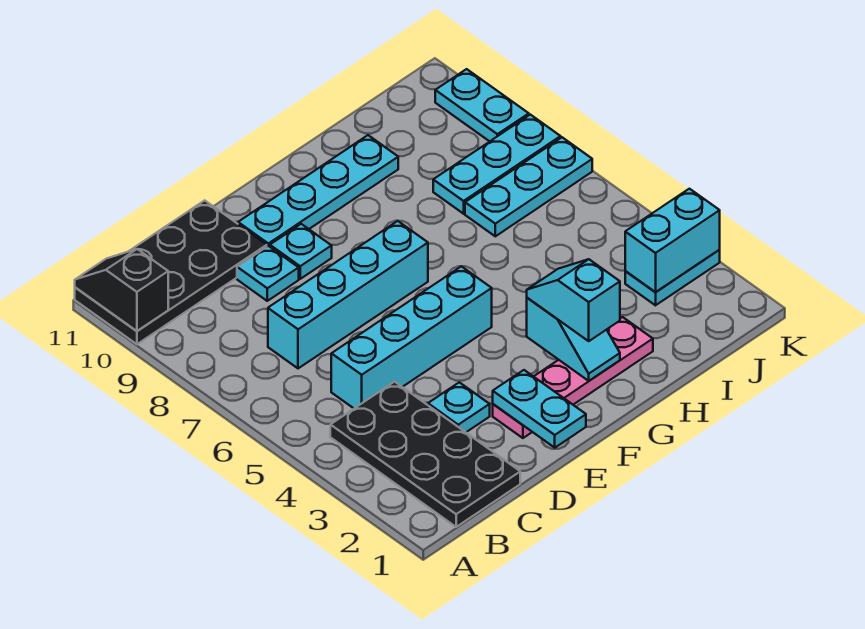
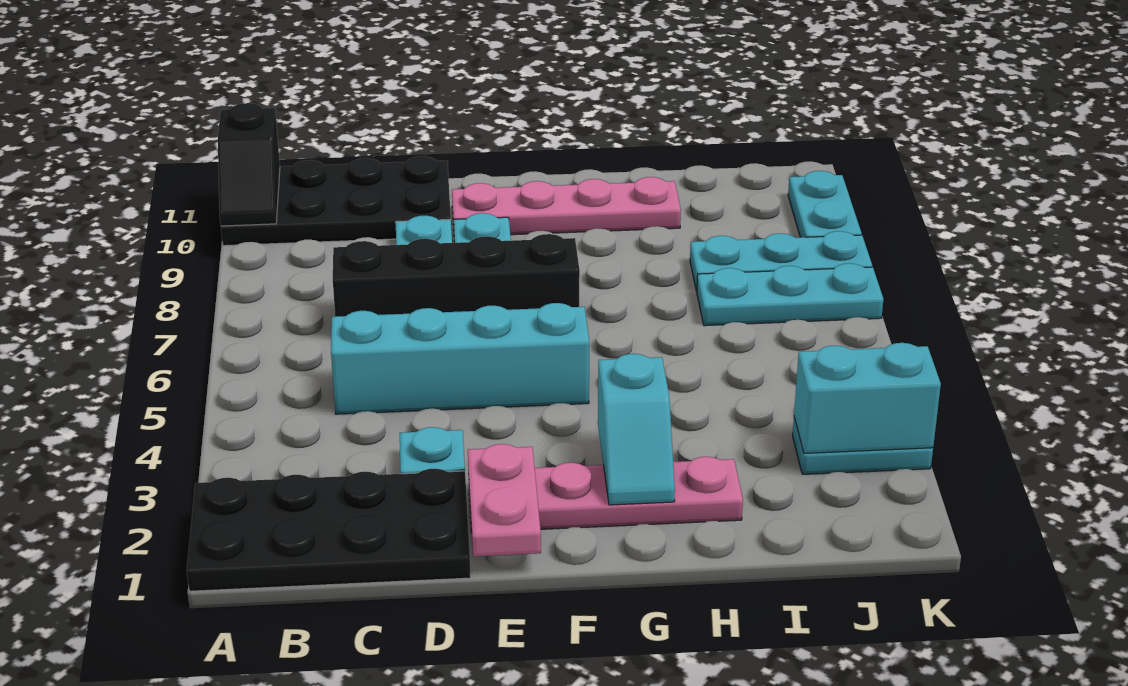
black 1x2 slope [75,249,168,331] -> black 1x2 slope turned to [218,103,280,226]
black 2x4 plate [330,382,520,527] -> black 2x4 plate turned to [187,469,471,591]
cyan 1x4 brick [268,221,428,368] -> black 1x4 brick [333,234,580,317]
cyan 1x2 plate [493,370,586,448] -> pink 1x2 plate [468,444,541,556]
cyan 1x4 plate [238,135,398,247] -> pink 1x4 plate [452,177,681,235]
cyan 1x2 slope [527,259,620,341] -> none

